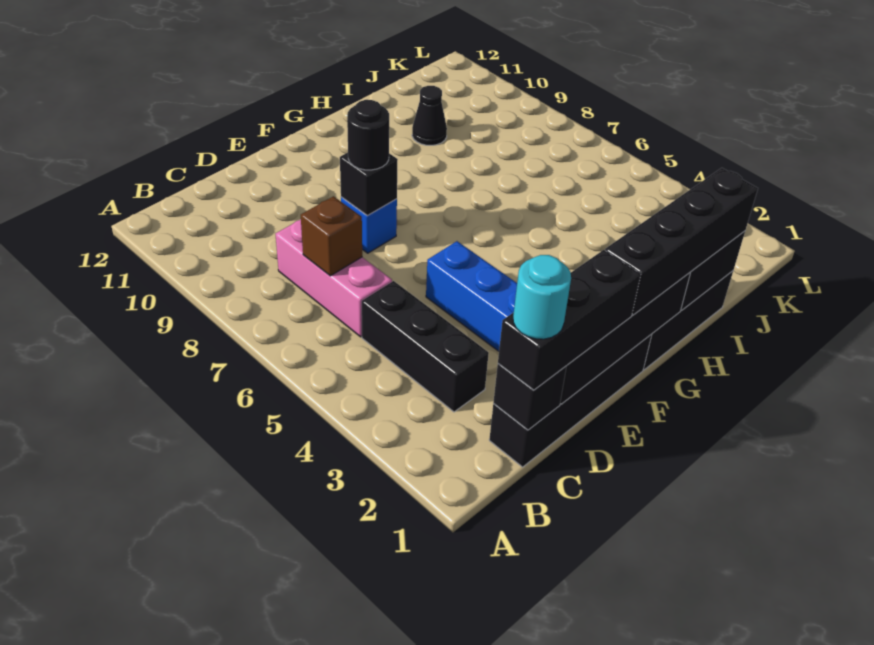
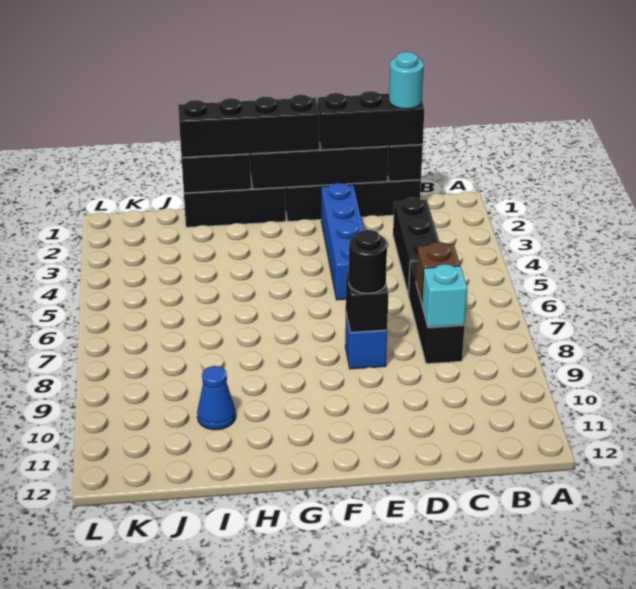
pink 1x3 brick [275,219,392,337] -> black 1x3 brick [409,261,465,364]
none -> cyan 1x1 brick [422,264,467,327]
black 1x1 cone [412,86,447,145] -> blue 1x1 cone [197,366,236,430]

